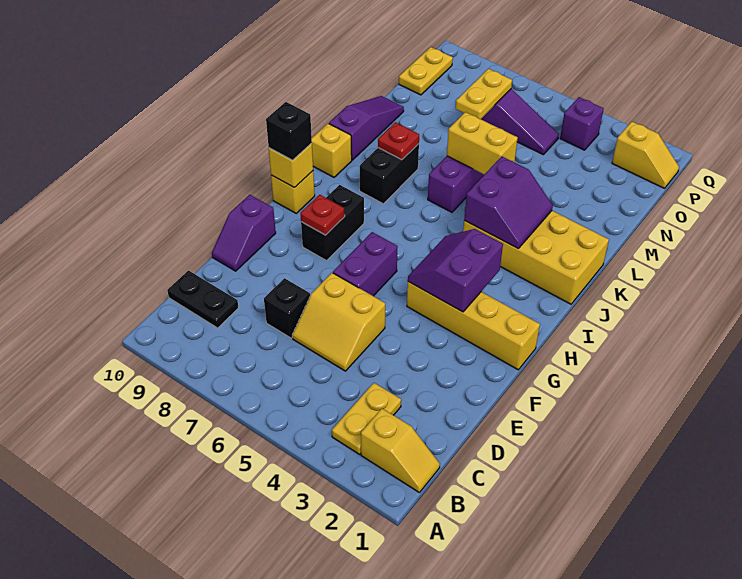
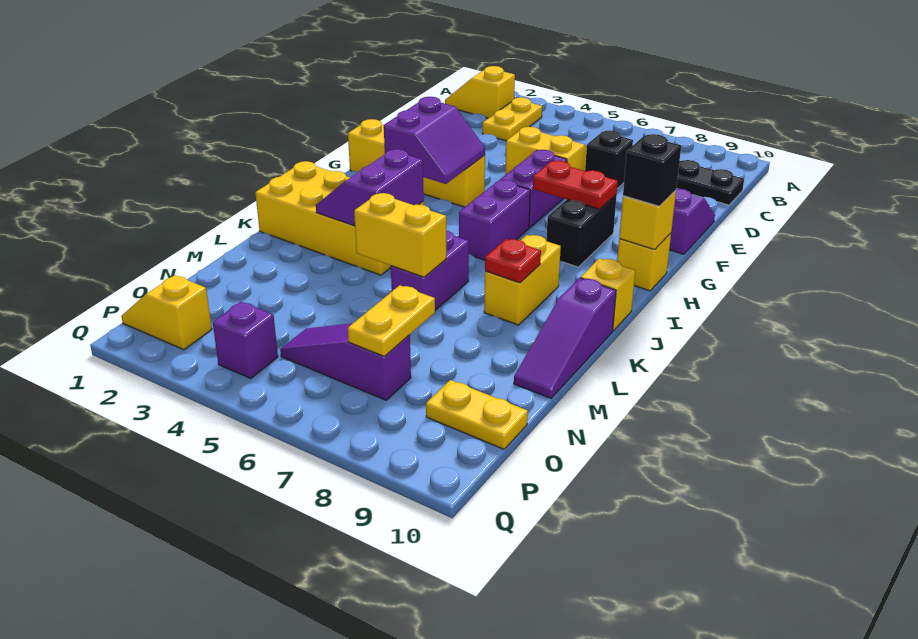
red 1x1 plate [300,195,345,235] -> red 1x2 plate [533,161,618,209]
none -> purple 1x2 brick [459,180,530,260]
black 1x2 brick [360,144,419,204] -> yellow 1x2 brick [484,235,561,325]
yellow 1x2 plate [399,47,453,95] -> yellow 1x2 plate turned to [426,380,528,449]

